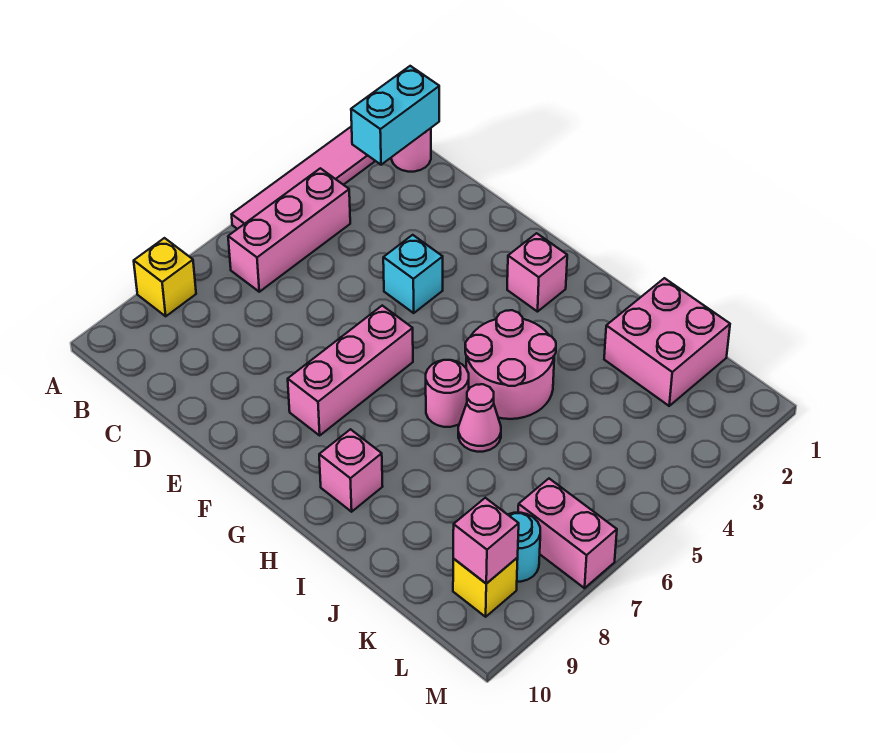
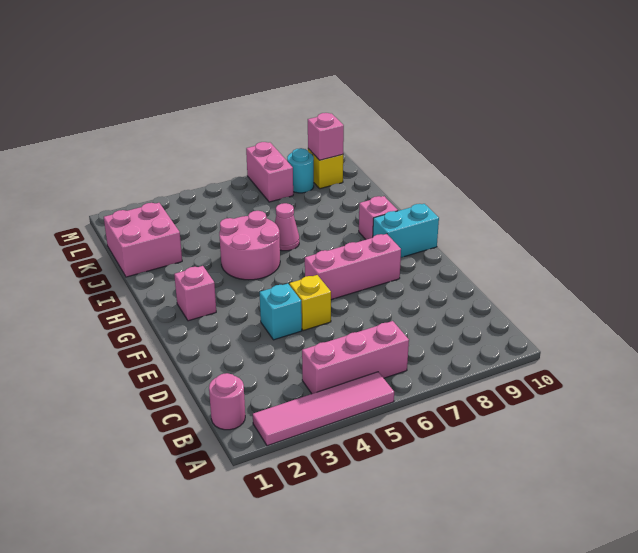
yellow 1x1 brick [134,238,196,316] -> yellow 1x1 brick moved to [289,275,331,331]
cyan 1x2 brick [351,66,439,165] -> cyan 1x2 brick moved to [373,204,439,257]
pink 1x1 round brick [426,360,469,427] -> none

